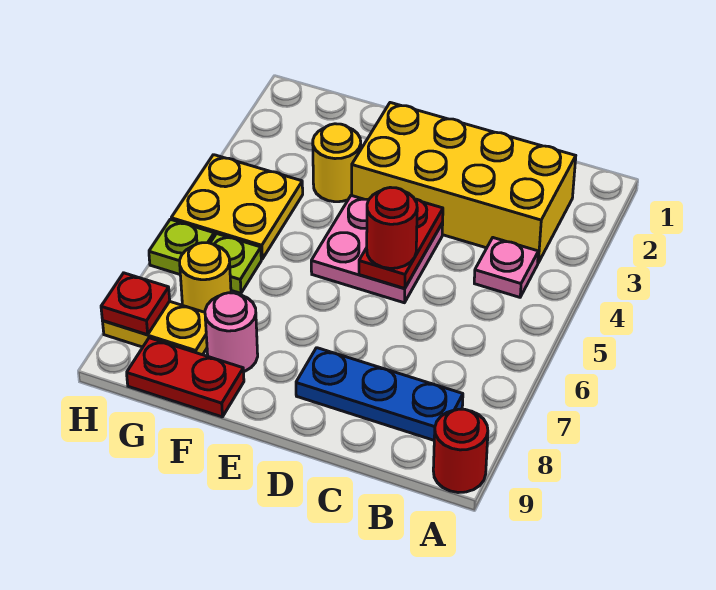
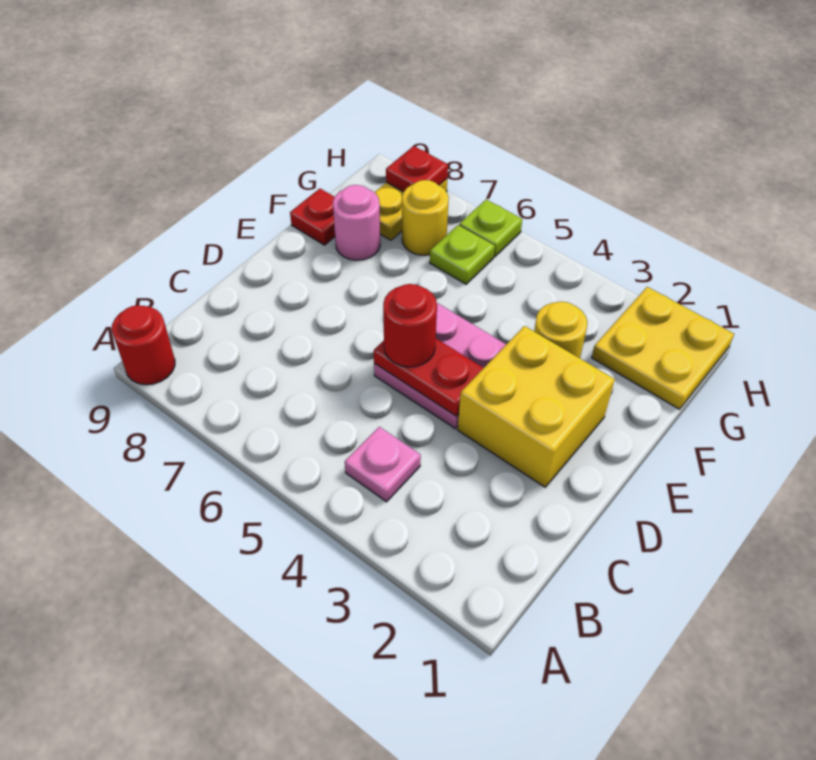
yellow 2x4 brick [352,103,576,263] -> yellow 2x2 brick [458,326,615,487]
blue 1x3 plate [296,348,463,440] -> none
red 1x2 plate [127,338,244,417] -> red 1x1 plate [290,189,335,245]
yellow 2x2 plate [171,155,303,259] -> yellow 2x2 plate moved to [592,287,734,409]

